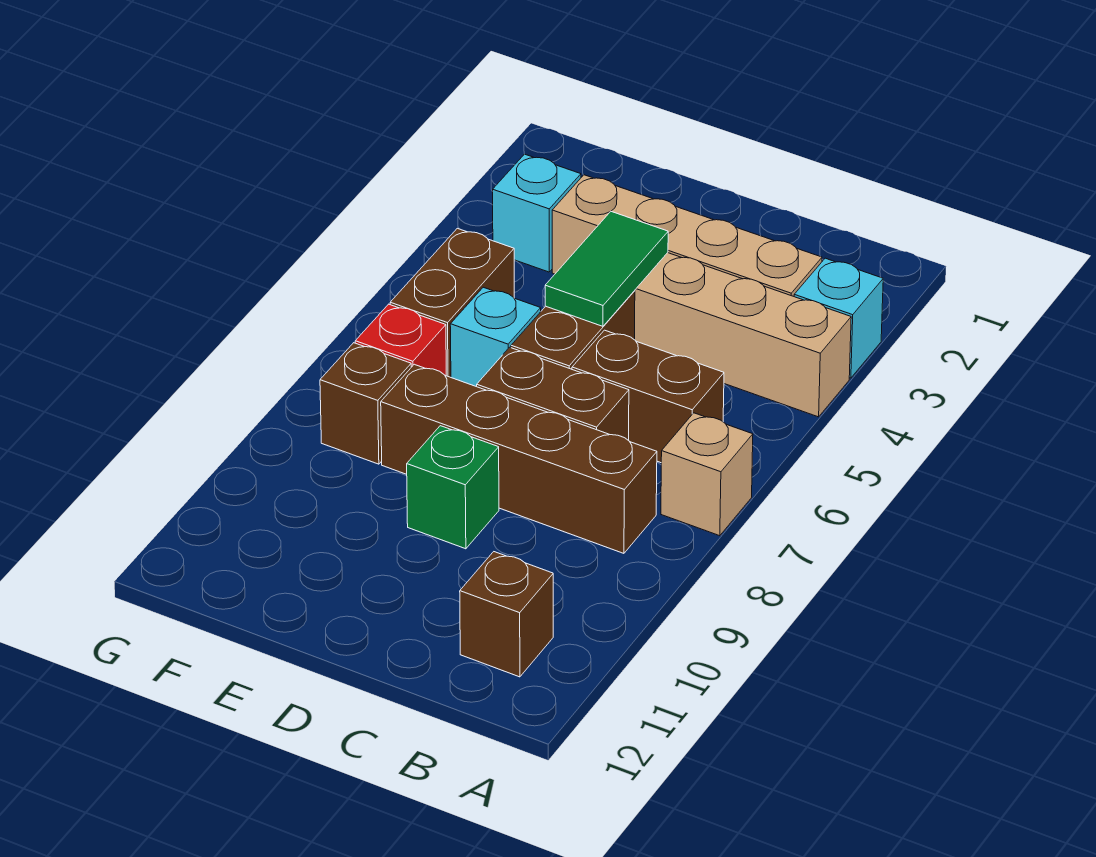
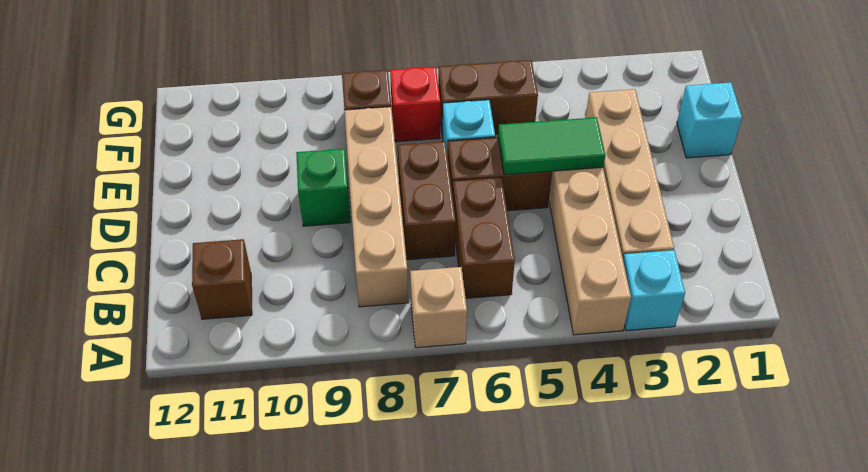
brown 1x4 brick [381,364,657,553] -> tan 1x4 brick [344,107,408,307]
cyan 1x1 brick [493,154,581,272] -> cyan 1x1 brick moved to [677,82,742,158]

